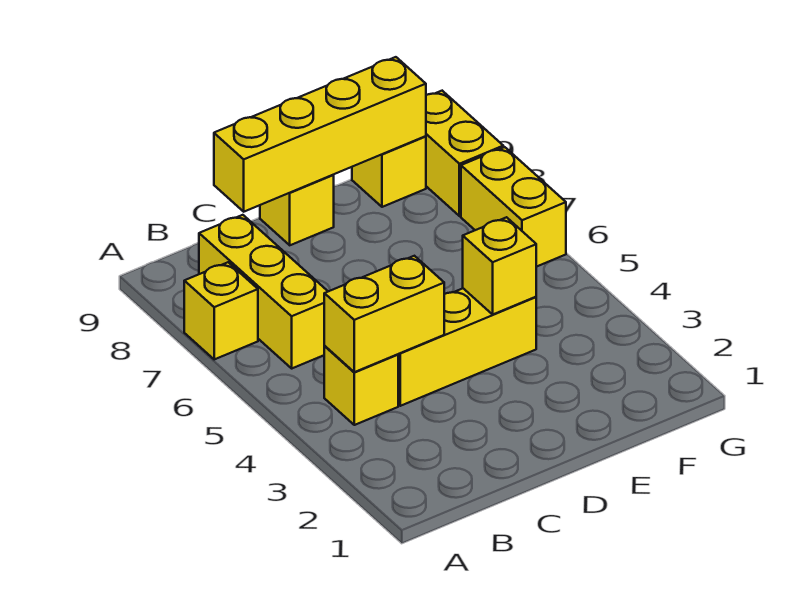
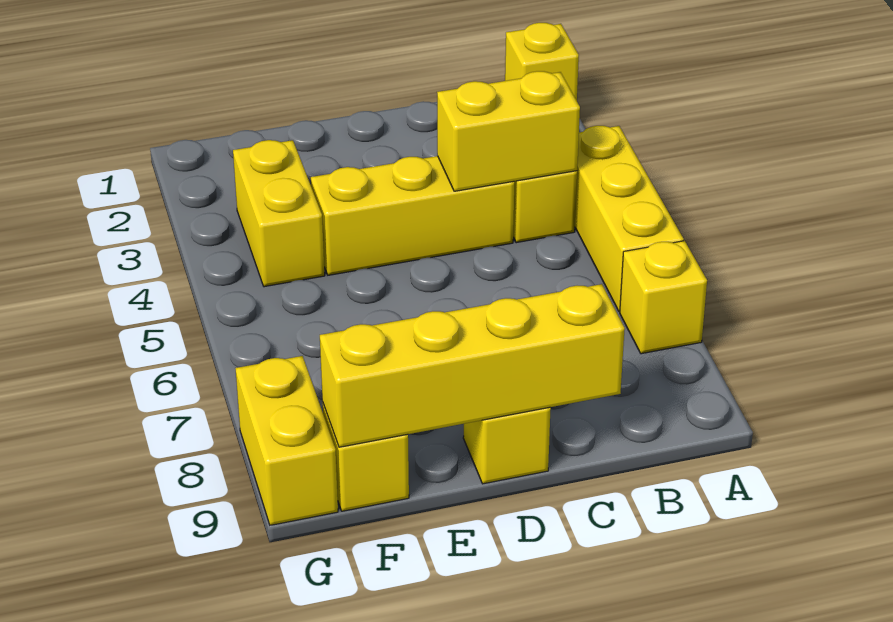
yellow 1x3 brick [199,215,328,368] -> yellow 1x3 brick moved to [575,126,684,311]
yellow 1x1 brick [463,217,536,314] -> yellow 1x1 brick moved to [505,23,579,101]
yellow 1x2 brick [461,147,566,267] -> yellow 1x2 brick moved to [233,140,325,287]

